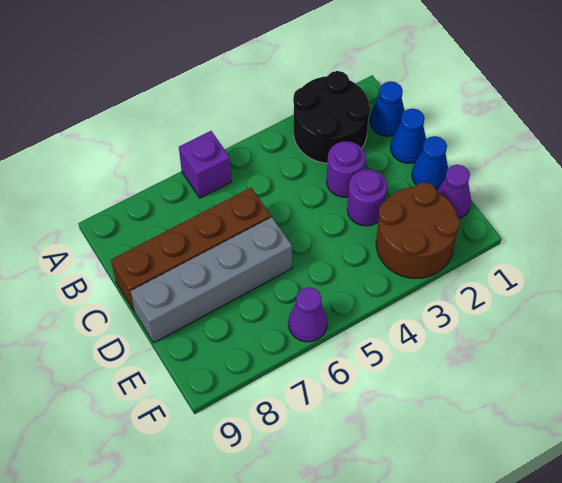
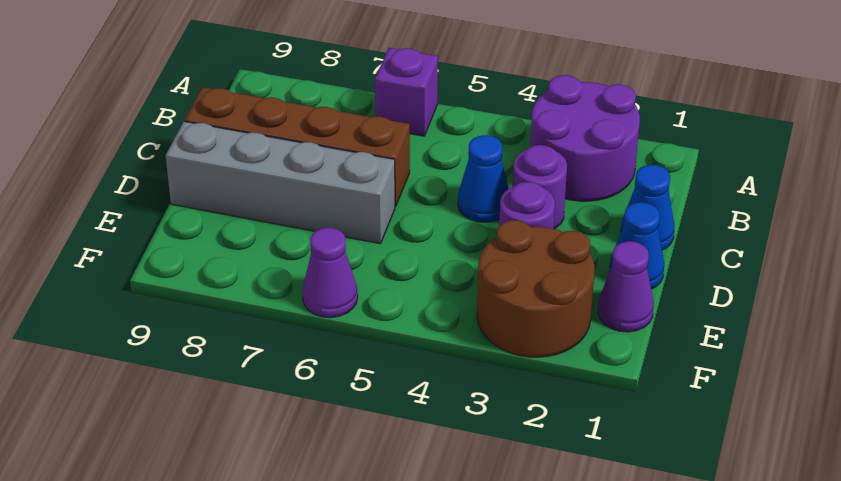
black 2x2 round brick [293,71,370,163] -> purple 2x2 round brick [530,75,640,201]
blue 1x1 cone [370,81,404,136] -> blue 1x1 cone moved to [458,135,509,222]

